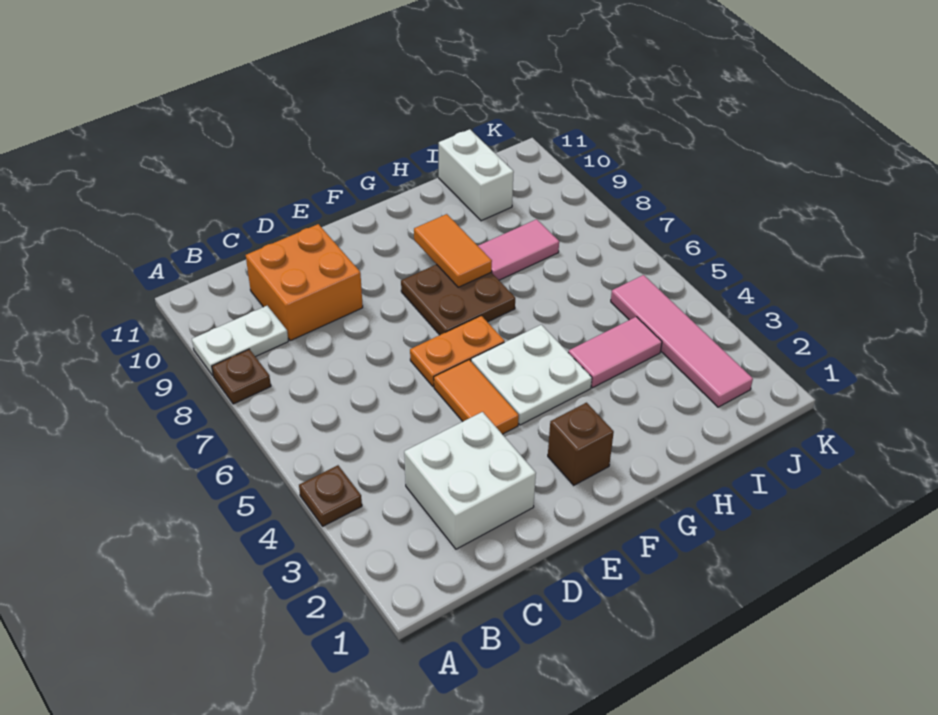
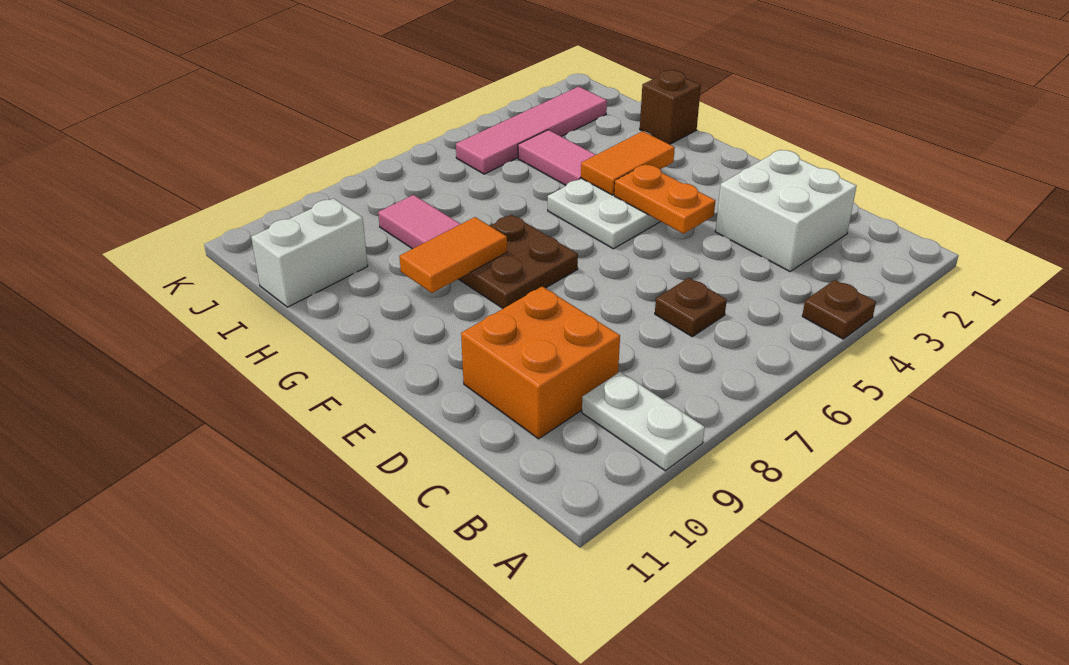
brown 1x1 plate [212,349,271,404] -> brown 1x1 plate moved to [655,278,727,337]
orange 1x2 tile [434,360,519,434] -> orange 1x2 tile moved to [581,131,675,195]
orange 1x2 plate [410,316,504,386] -> orange 1x2 plate moved to [614,164,715,234]
brown 1x1 brick [548,403,614,485] -> brown 1x1 brick moved to [640,70,701,144]

